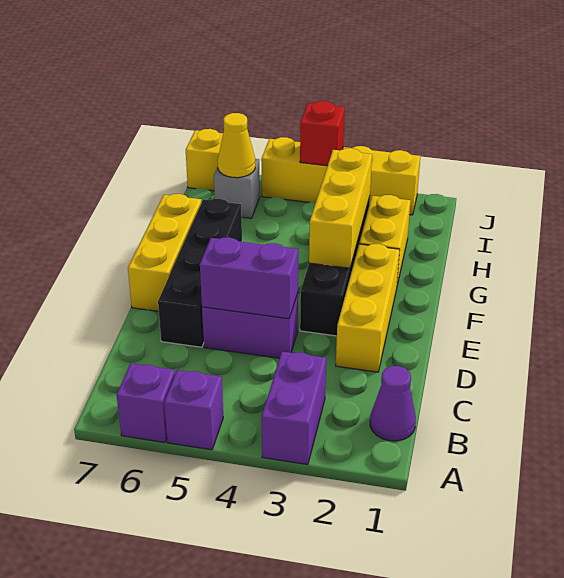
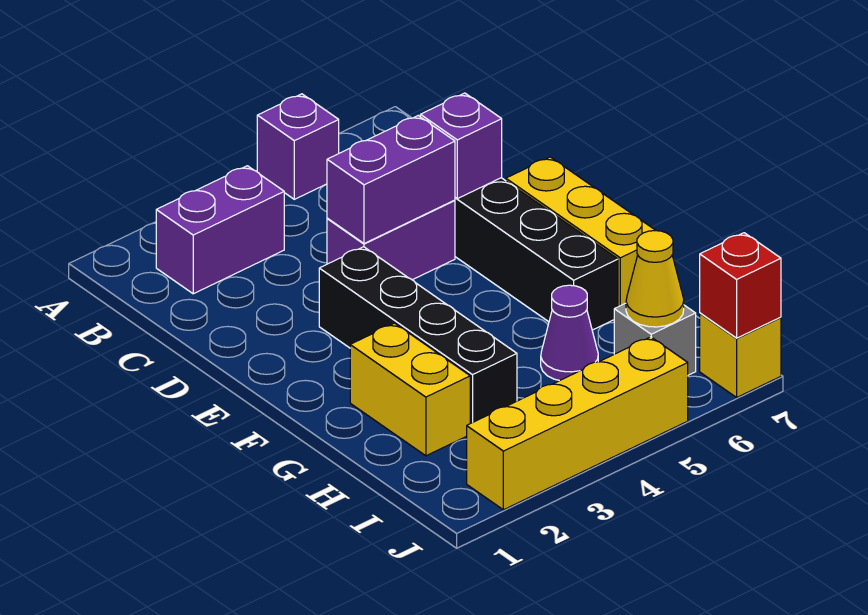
purple 1x2 brick [262,352,326,465] -> purple 1x2 brick turned to [156,166,284,294]
purple 1x1 brick [117,363,175,442] -> purple 1x1 brick moved to [420,93,502,199]
purple 1x1 cone [370,366,416,441] -> purple 1x1 cone moved to [541,285,598,381]
yellow 1x3 brick [336,244,400,372] -> none
yellow 1x3 brick [309,148,372,268] -> none
red 1x1 brick [300,101,345,166] -> red 1x1 brick moved to [700,233,781,338]

